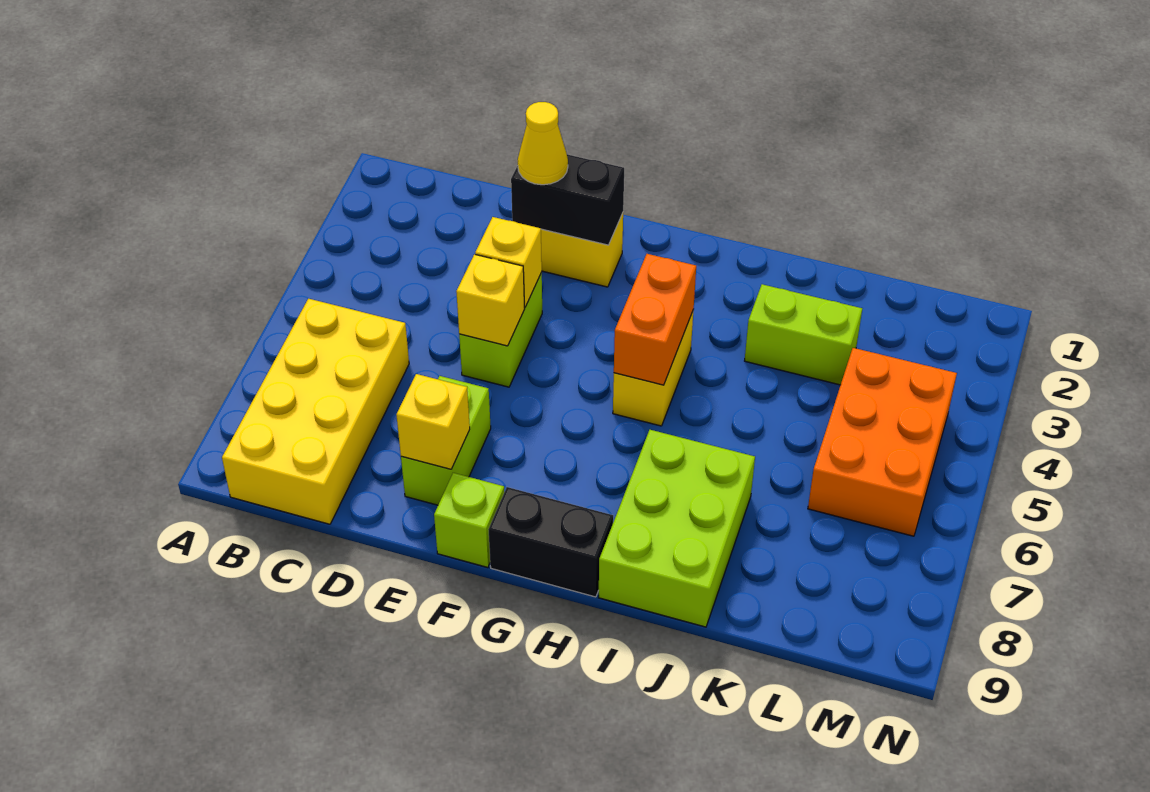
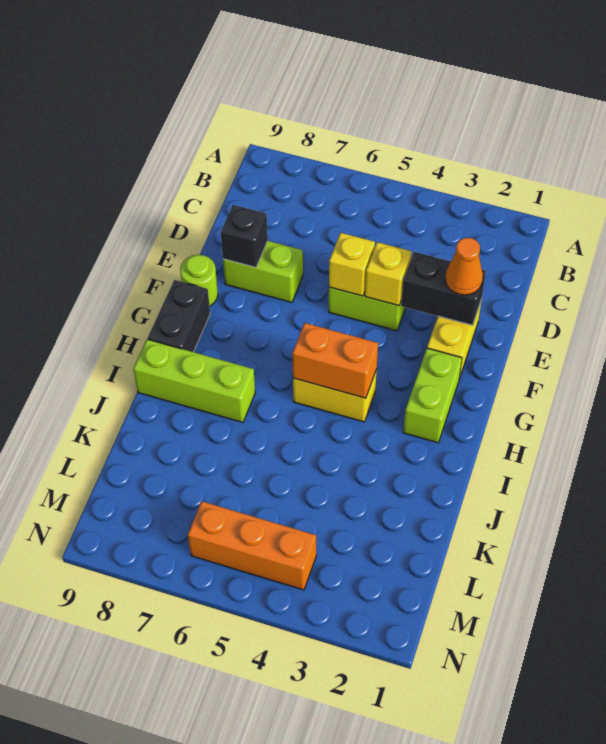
yellow 2x4 brick [222,299,409,524] -> none
black 1x2 brick [511,154,624,245] -> black 1x2 brick turned to [401,252,486,325]
yellow 1x1 cone [518,102,568,185] -> orange 1x1 cone [445,238,483,295]
yellow 1x1 brick [396,374,470,469] -> black 1x1 brick [221,205,268,267]
lime 1x1 brick [434,473,504,567] -> lime 1x1 round brick [180,255,218,306]
lime 2x3 brick [599,430,755,627] -> lime 1x3 brick [133,339,255,422]
lime 1x2 brick [745,284,862,385] -> lime 1x2 brick moved to [403,348,462,443]
orange 2x3 brick [808,348,957,536] -> orange 1x3 brick [188,501,316,590]

